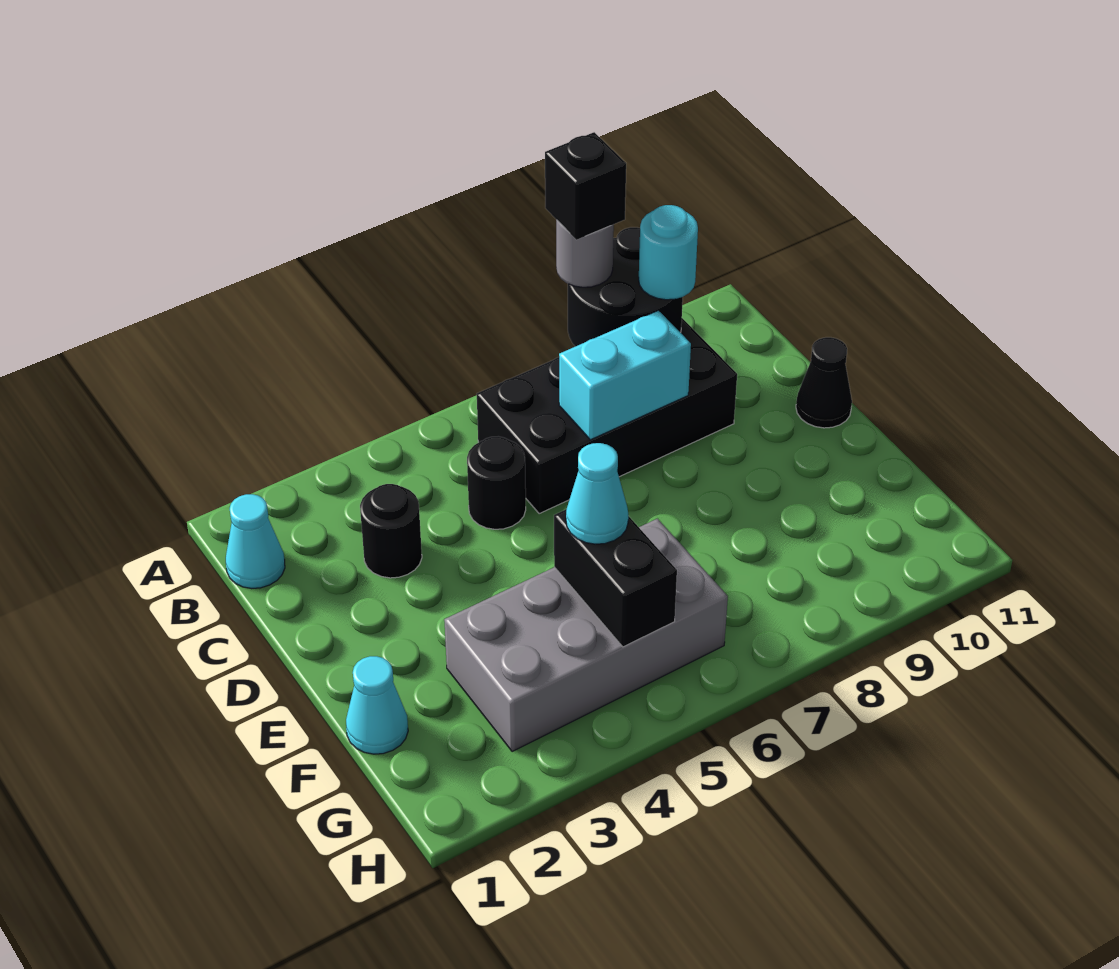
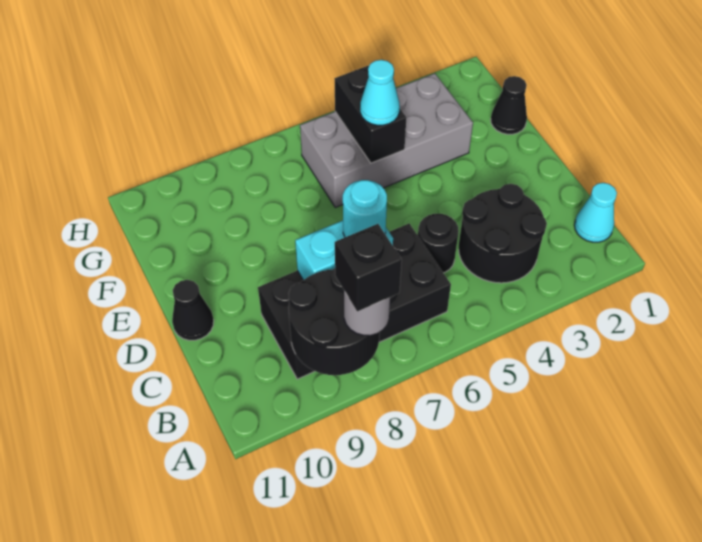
cyan 1x1 round brick [639,205,698,300] -> cyan 1x1 round brick moved to [343,180,387,237]
black 1x1 round brick [360,484,422,578] -> black 2x2 round brick [459,184,547,283]
cyan 1x1 cone [346,656,408,754] -> black 1x1 cone [491,76,527,134]

